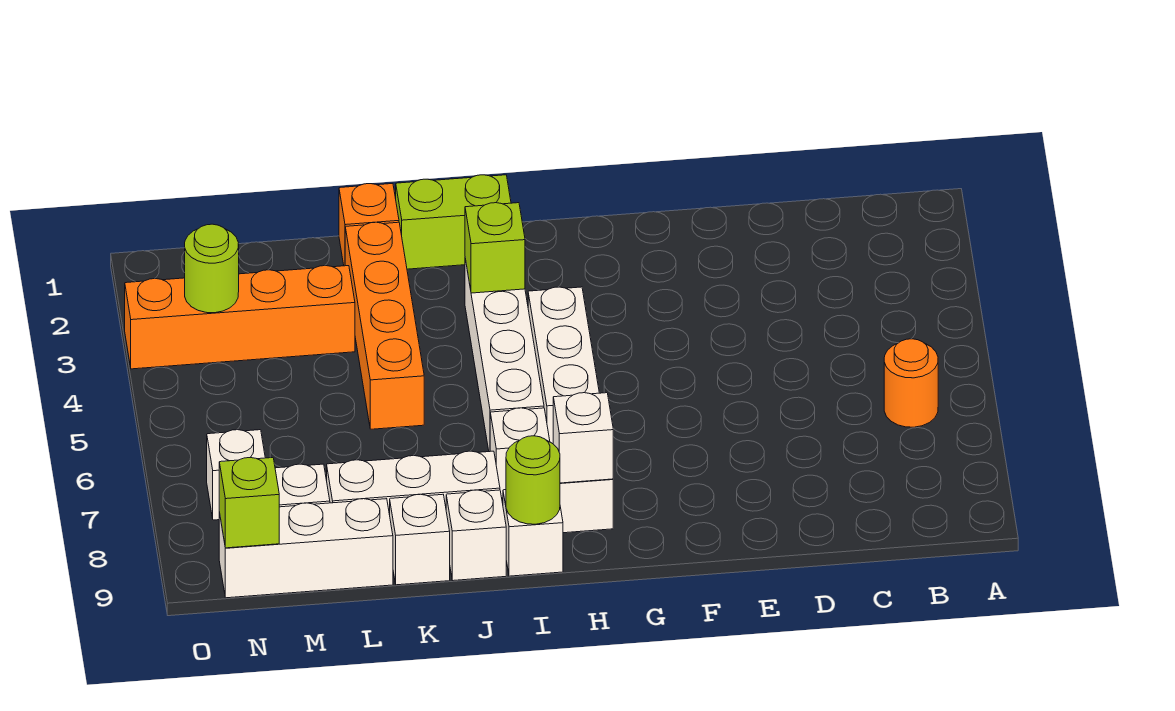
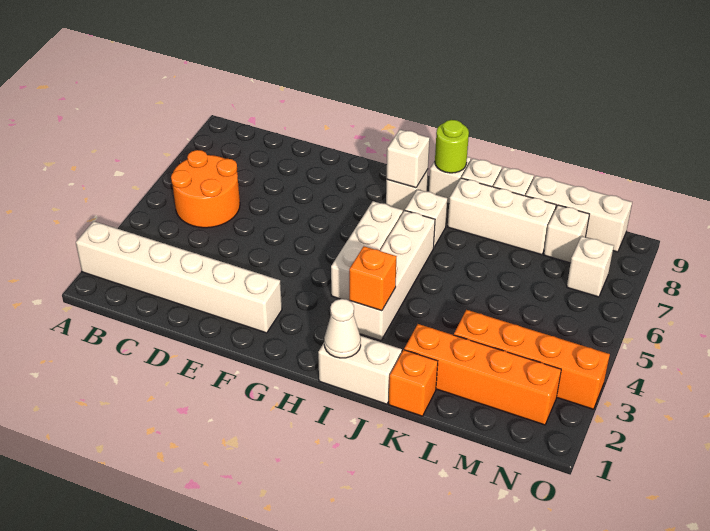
none -> white 1x6 brick [76,221,282,333]
orange 1x1 round brick [884,339,938,427] -> orange 2x2 round brick [171,150,240,228]
lime 1x2 brick [396,175,511,269] -> white 1x2 brick [318,336,402,404]
none -> white 1x1 cone [324,299,361,358]
lime 1x1 brick [465,203,525,293] -> orange 1x1 brick [349,246,396,311]
orange 1x4 brick [345,222,424,429] -> orange 1x4 brick turned to [404,324,561,425]
lime 1x1 round brick [185,224,239,313] -> none
lime 1x1 brick [219,458,279,548] -> none

